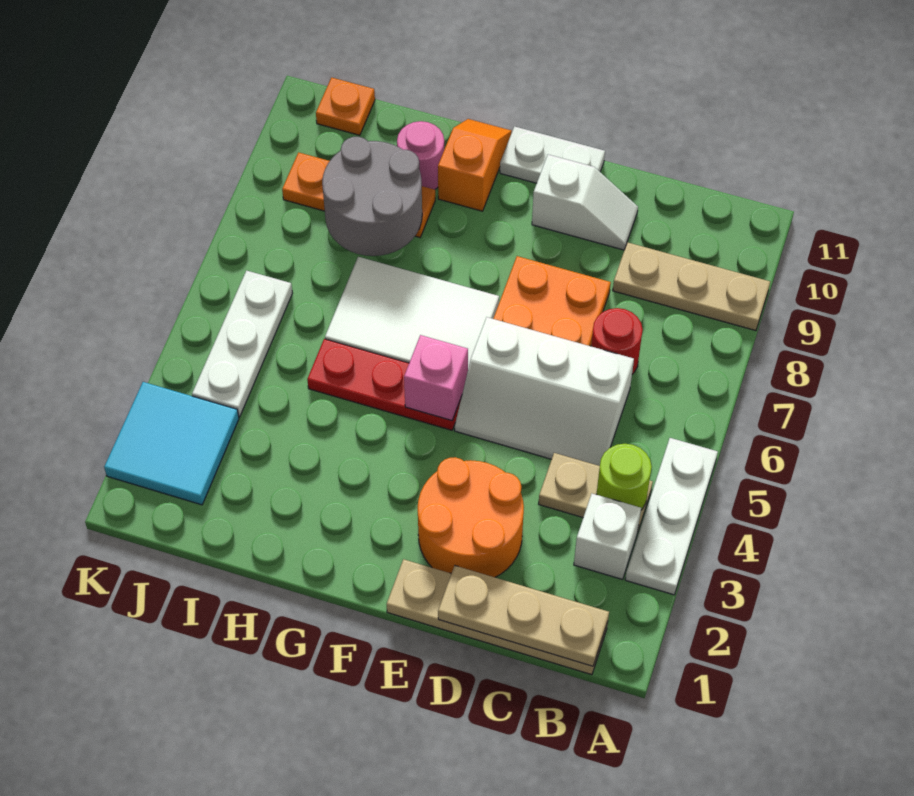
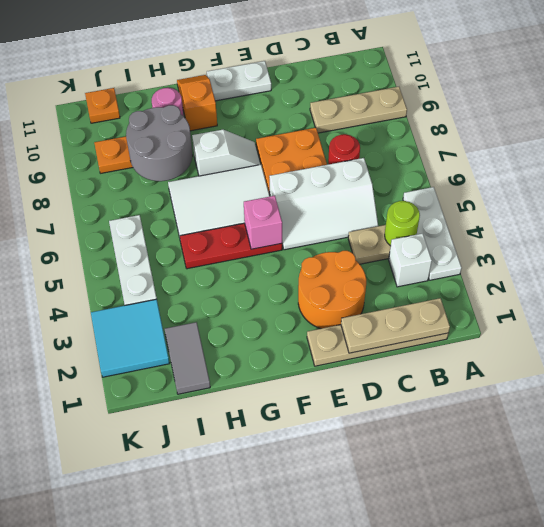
white 1x2 slope [532,155,638,250] -> white 1x2 slope moved to [192,130,261,176]
none -> grey 1x2 tile [165,322,210,394]

